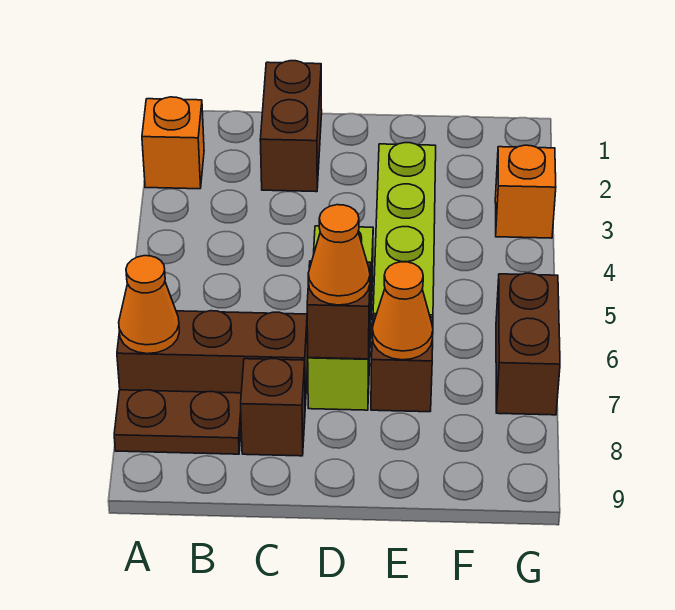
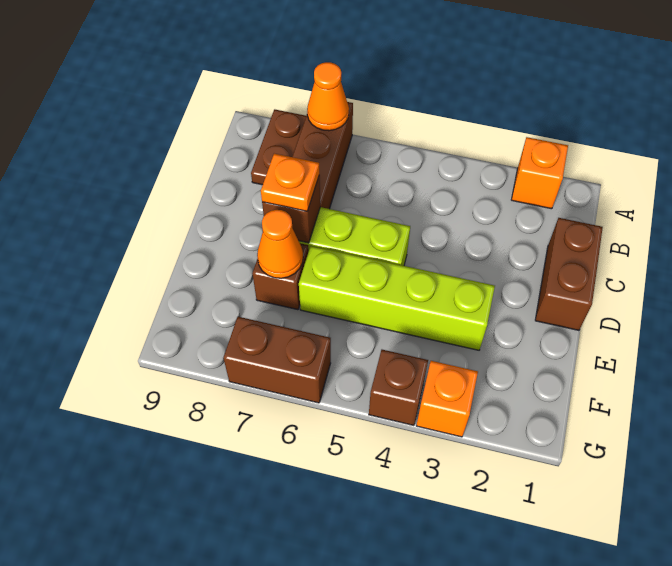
brown 1x2 brick [260,61,322,192] -> brown 1x2 brick turned to [535,218,603,330]
brown 1x1 brick [241,359,305,456] -> brown 1x1 brick moved to [369,350,428,425]
orange 1x1 cone [308,205,370,305] -> orange 1x1 plate [261,154,319,211]

